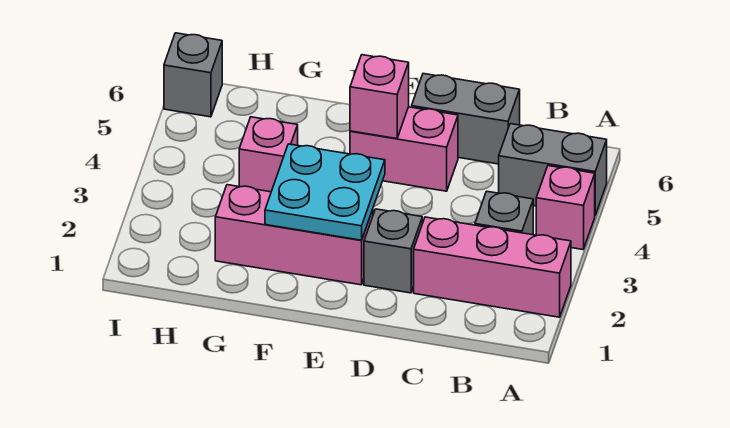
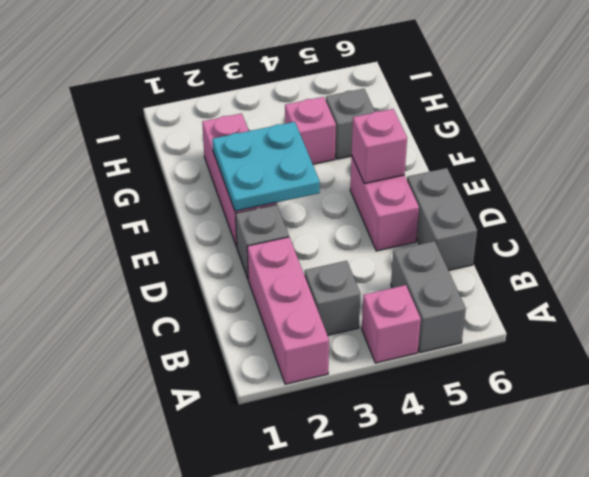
grey 1x1 brick [164,33,222,117] -> grey 1x1 brick moved to [326,89,375,159]

